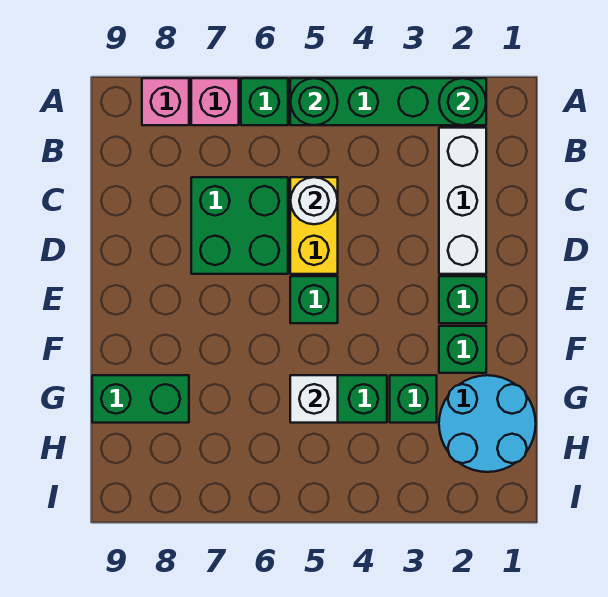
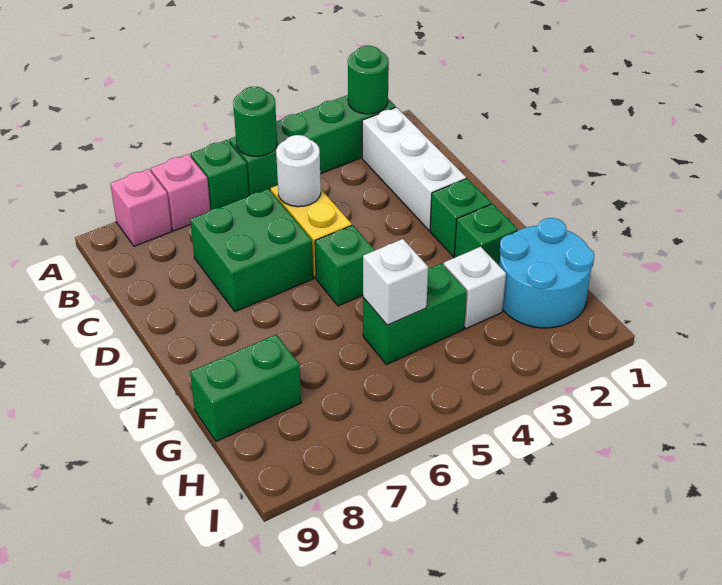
green 1x1 brick [390,375,437,423] -> white 1x1 brick [444,247,506,329]

